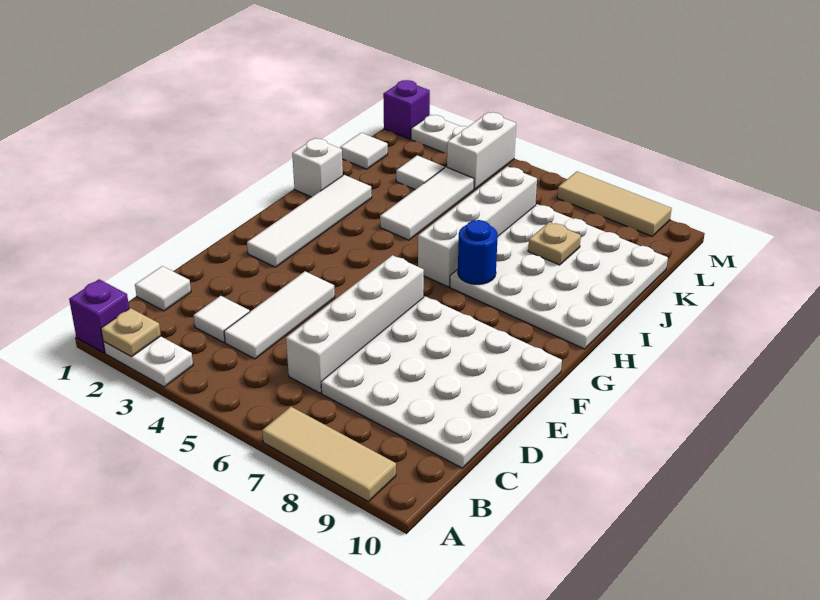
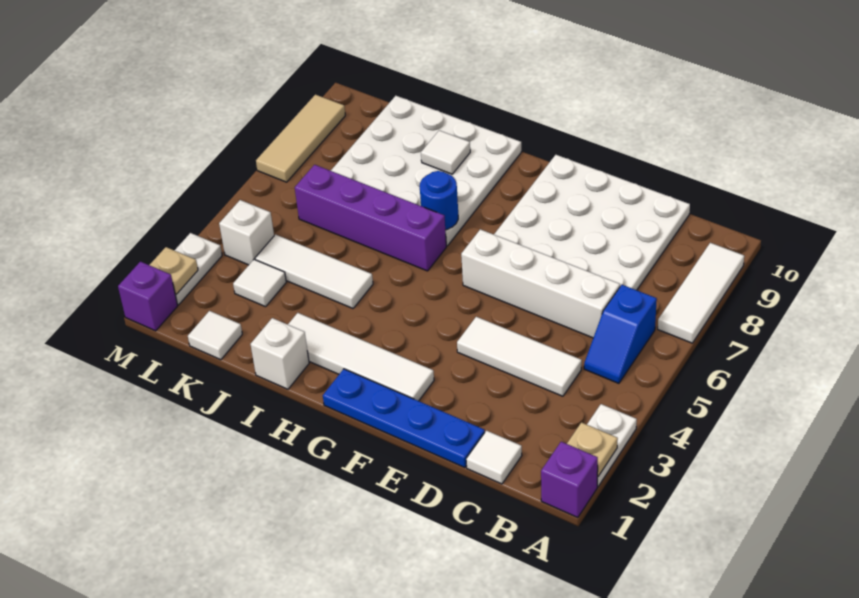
tan 1x3 tile [262,407,396,502] -> white 1x3 tile [658,243,744,343]
none -> blue 1x2 slope [584,285,657,383]
white 1x1 tile [194,296,250,342] -> white 1x1 tile moved to [421,130,470,174]
none -> blue 1x4 plate [323,369,485,468]
white 1x4 brick [418,166,537,287] -> purple 1x4 brick [295,165,446,271]
tan 1x1 plate [528,222,581,265] -> tan 1x1 plate moved to [150,247,198,294]
white 1x2 brick [447,112,516,189] -> white 1x1 brick [219,200,274,265]

